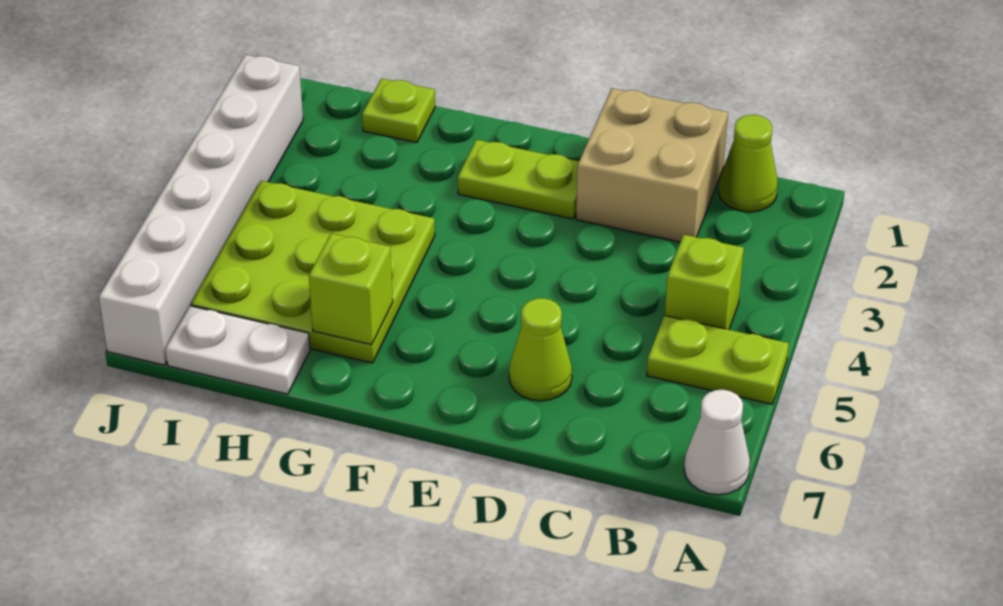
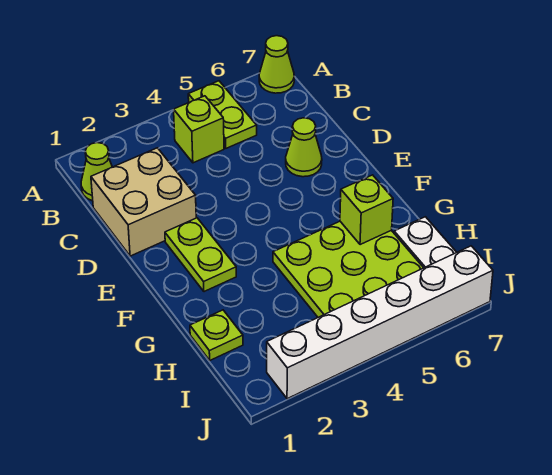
white 1x1 cone [684,390,750,495] -> lime 1x1 cone [259,36,294,93]

